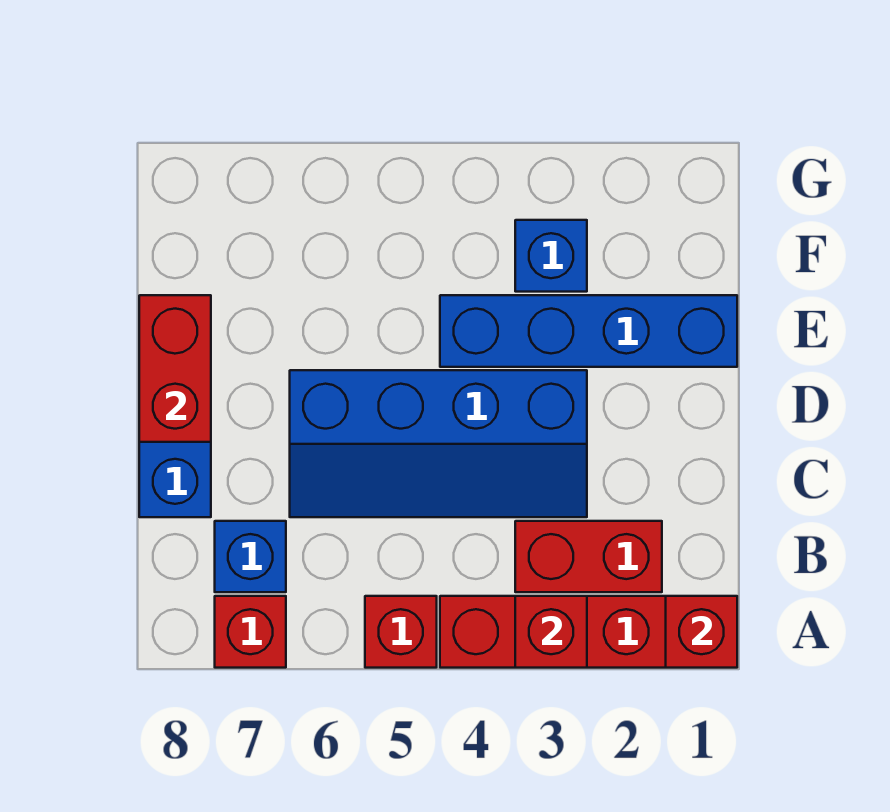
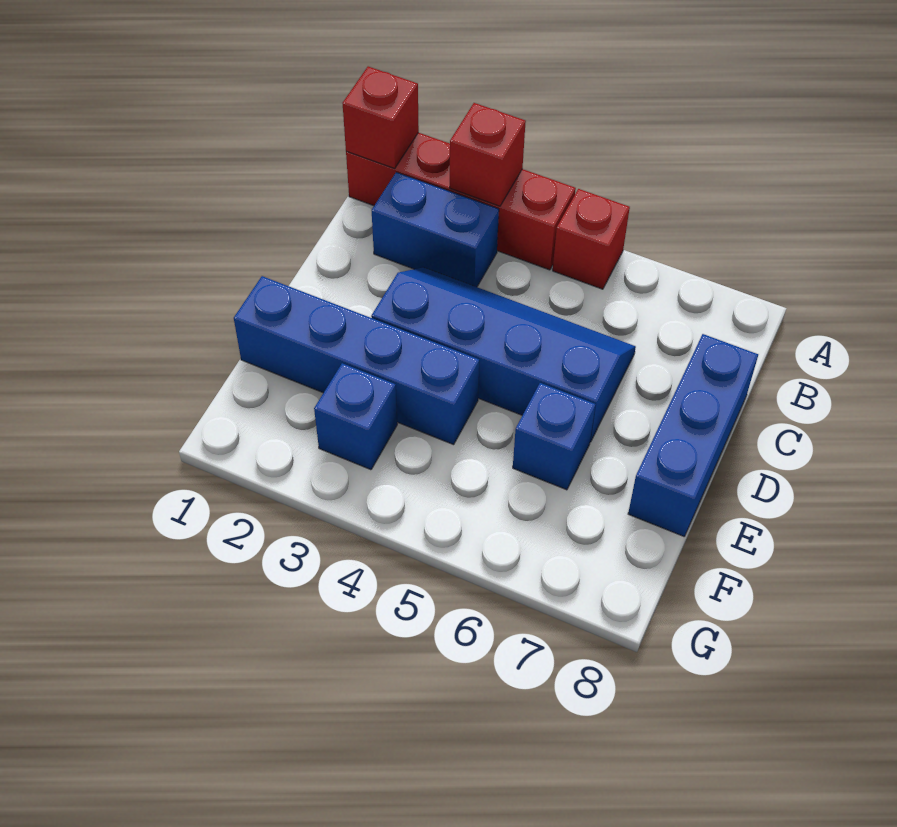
red 1x1 brick [215,596,286,668] -> none
red 1x2 brick [515,521,662,592] -> blue 1x2 brick [372,172,499,287]
blue 1x1 brick [215,521,286,592] -> blue 1x1 brick moved to [513,383,596,490]
red 1x2 brick [139,295,211,442] -> none

